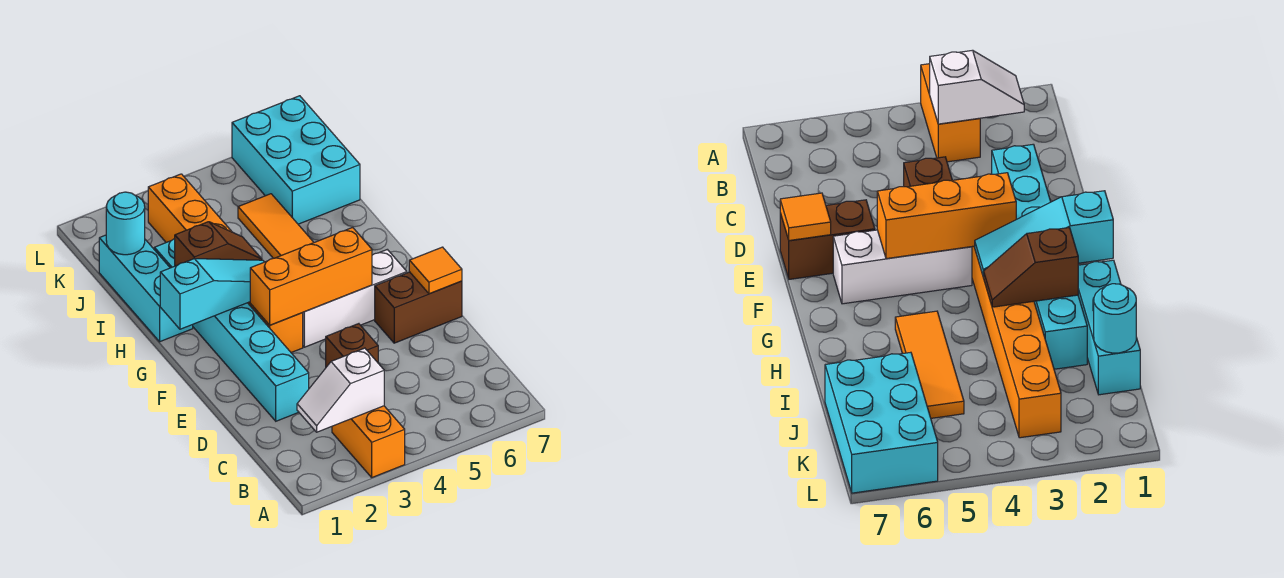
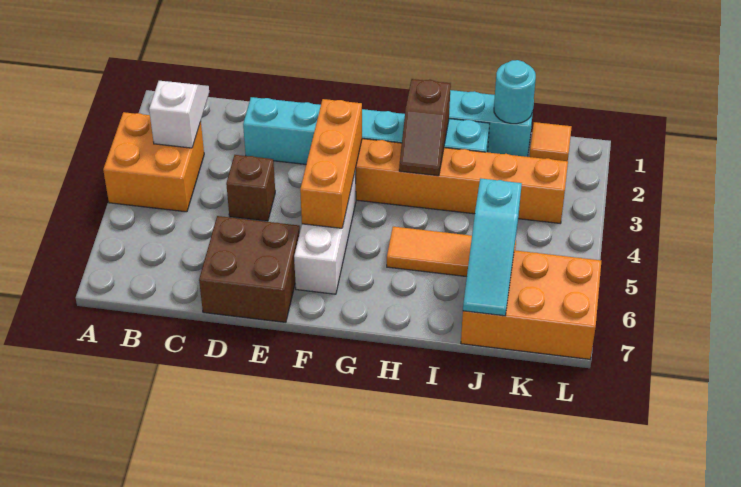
orange 1x2 brick [332,406,405,477] -> orange 2x2 brick [103,112,204,212]
brown 1x2 brick [375,272,462,343] -> brown 2x2 brick [199,216,300,322]
orange 1x1 tile [409,247,462,294] -> orange 1x1 tile moved to [530,122,572,161]
cyan 1x3 slope [160,259,264,329] -> cyan 1x3 slope moved to [463,178,522,316]
cyan 2x3 brick [232,96,360,224] -> orange 2x3 brick [461,250,601,359]

